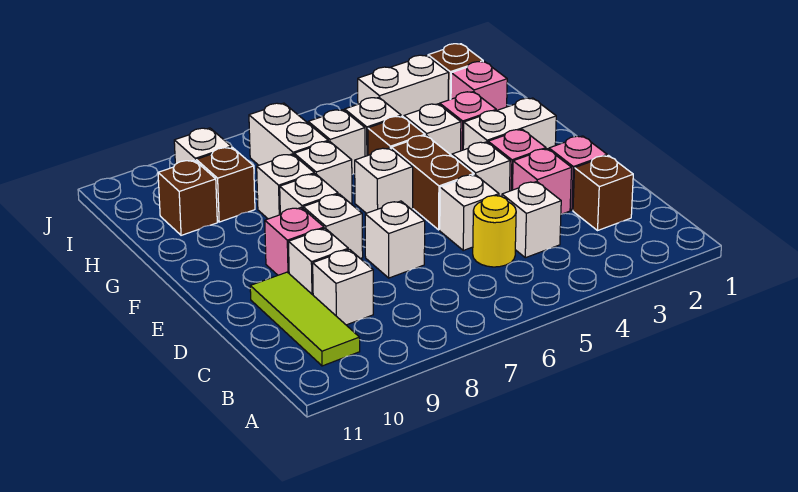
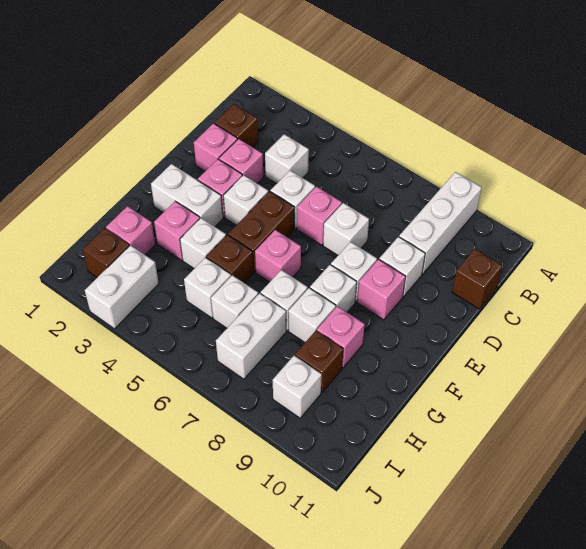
lime 1x3 tile [250,272,360,366] -> none
yellow 1x1 round brick [473,195,516,267] -> none
white 1x1 brick [313,249,373,325] -> white 1x3 brick [399,172,482,274]
none -> pink 1x1 brick [297,186,342,245]
white 1x1 brick [355,148,413,213] -> pink 1x1 brick [255,230,301,282]
none -> pink 1x1 brick [317,306,365,368]
brown 1x1 brick [158,160,217,235] -> brown 1x1 brick moved to [452,249,502,309]
white 1x2 brick [358,55,449,117] -> white 1x2 brick turned to [85,245,159,329]

